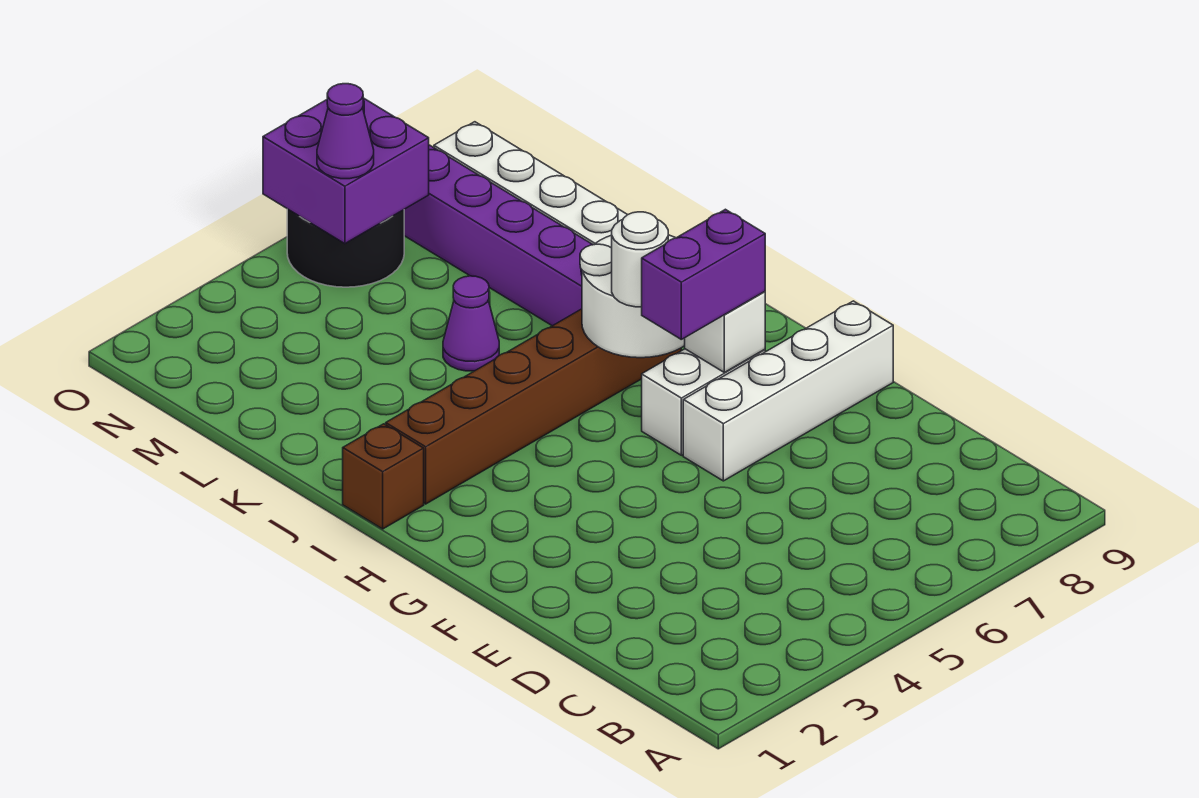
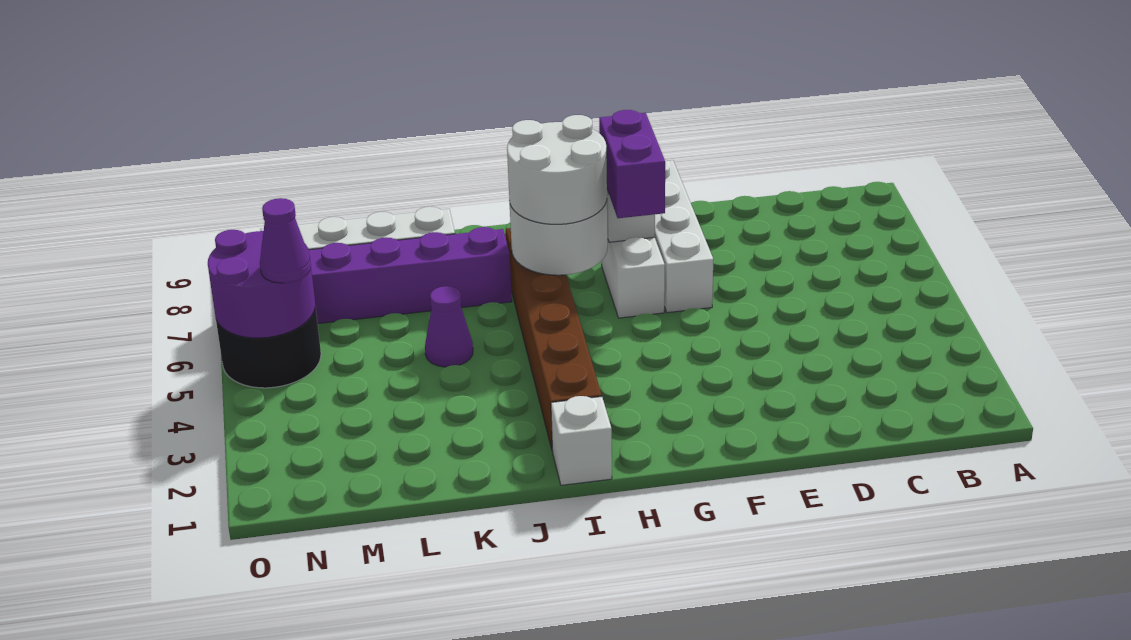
white 1x1 round brick [612,212,668,307] -> white 2x2 round brick [507,115,607,224]
brown 1x1 brick [343,424,424,529] -> white 1x1 brick [551,396,612,485]
purple 2x2 brick [263,98,429,244] -> purple 2x2 round brick [208,230,315,338]

